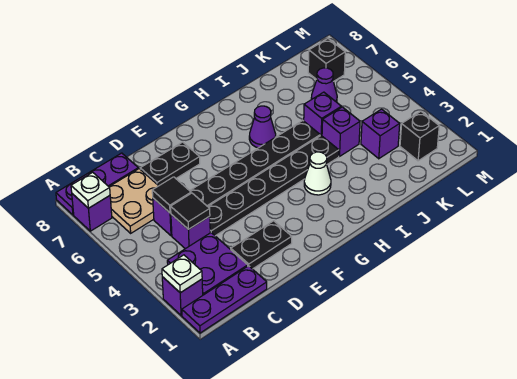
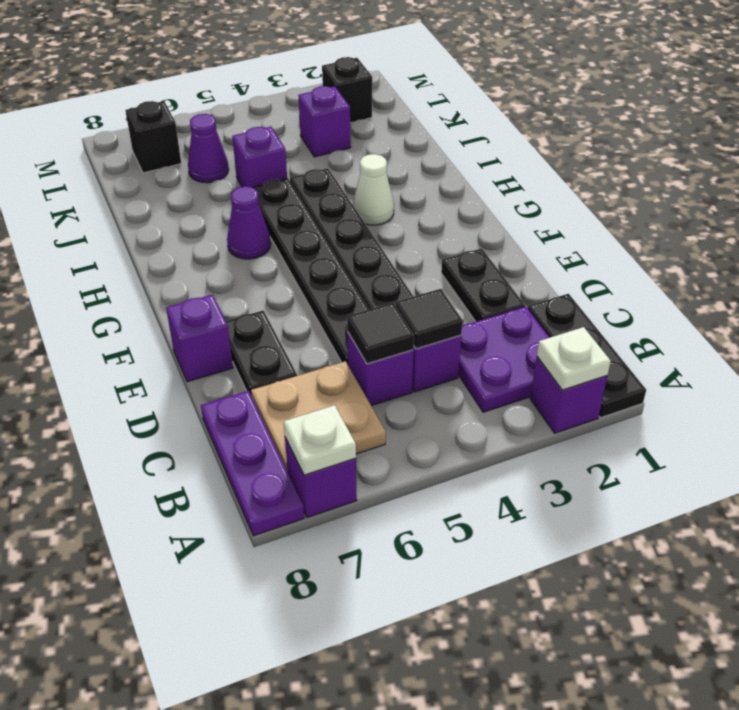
purple 1x3 plate [182,266,267,333] -> black 1x3 plate [528,294,646,417]
purple 1x1 brick [322,107,360,156] -> purple 1x1 brick moved to [166,295,233,382]

